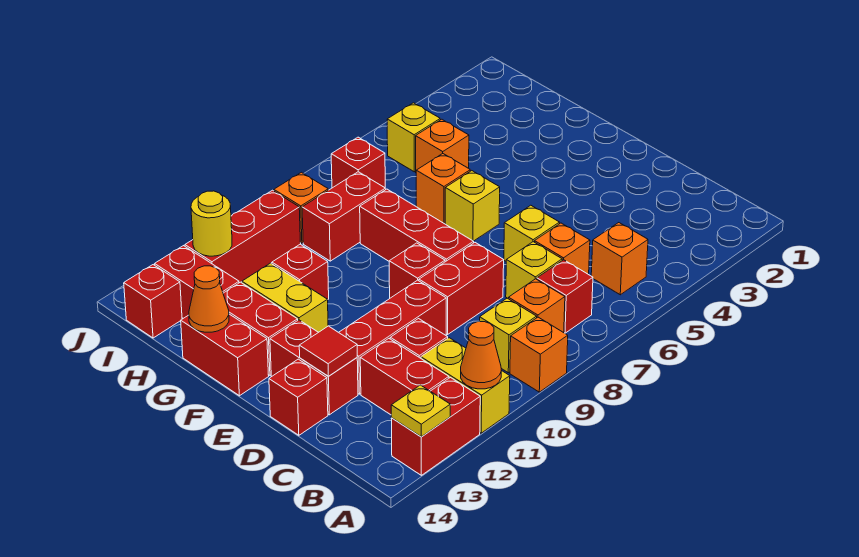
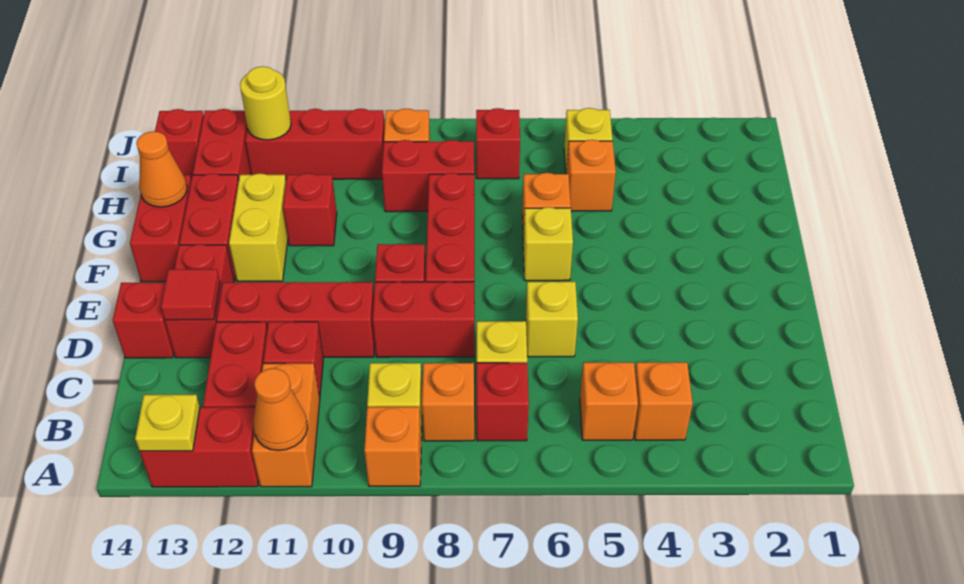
yellow 1x2 brick [421,338,510,433] -> orange 1x2 brick [252,363,320,487]
orange 1x1 brick [535,223,590,274] -> orange 1x1 brick moved to [634,362,693,440]

